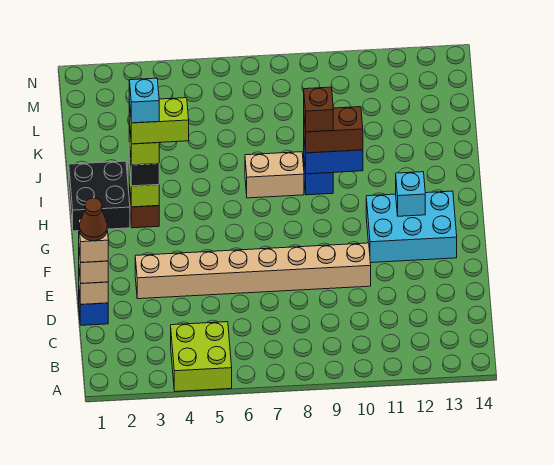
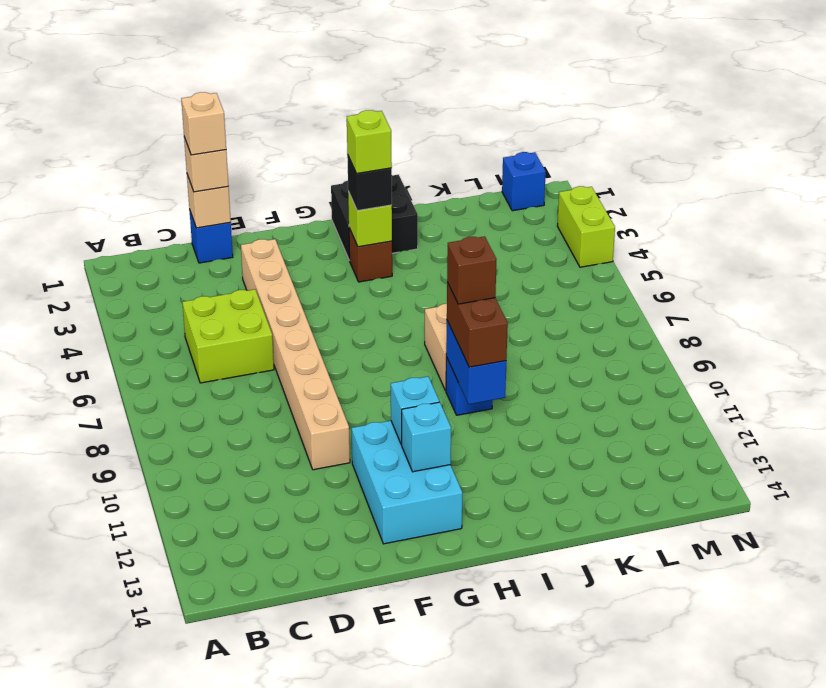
lime 2x2 brick [171,322,232,392] -> lime 2x2 brick moved to [182,289,274,383]
brown 1x1 cone [79,198,107,241] -> none
lime 1x2 brick [129,98,189,144] -> lime 1x2 brick moved to [557,186,615,267]
cyan 1x1 brick [129,78,159,123] -> cyan 1x1 brick moved to [391,377,439,445]
none -> blue 1x1 brick [502,152,546,211]

